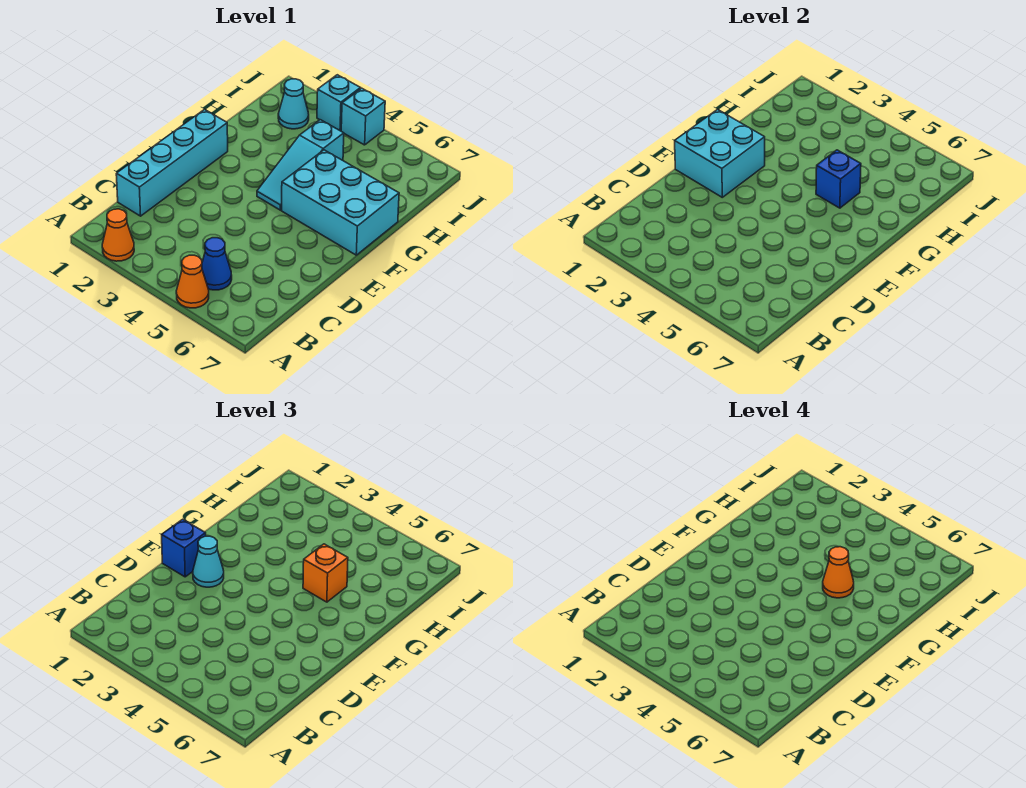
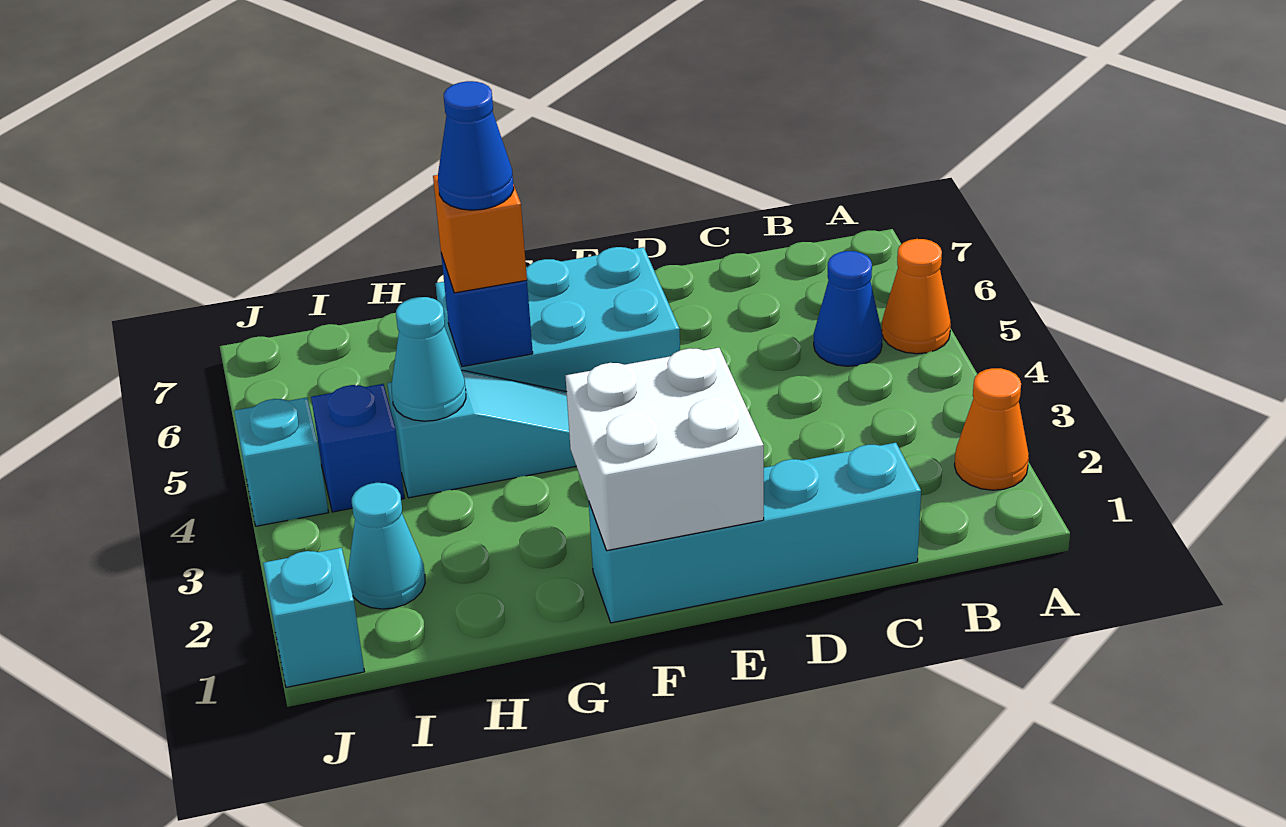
cyan 2x2 brick [675,110,765,197] -> white 2x2 brick [566,348,764,551]
blue 1x1 brick [162,519,206,577] -> blue 1x1 brick moved to [311,384,404,512]
cyan 1x1 cone [193,536,224,587] -> cyan 1x1 cone moved to [392,297,466,421]
cyan 2x3 brick [282,150,399,255] -> cyan 2x3 brick turned to [435,247,680,392]
orange 1x1 cone [823,547,854,598] -> blue 1x1 cone [438,81,514,210]
cyan 1x1 brick [317,75,360,131] -> cyan 1x1 brick moved to [263,548,364,687]

